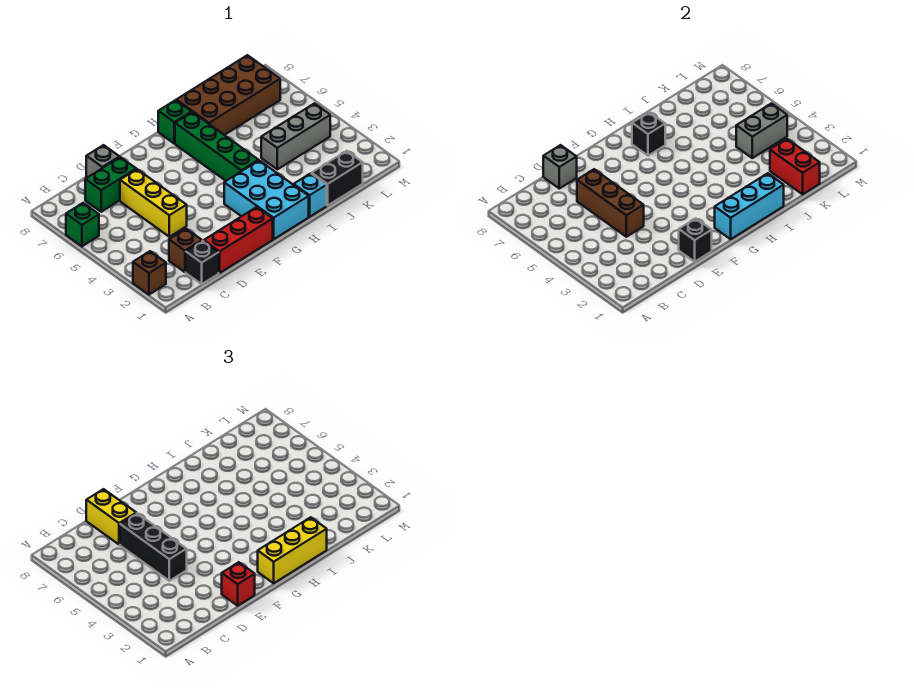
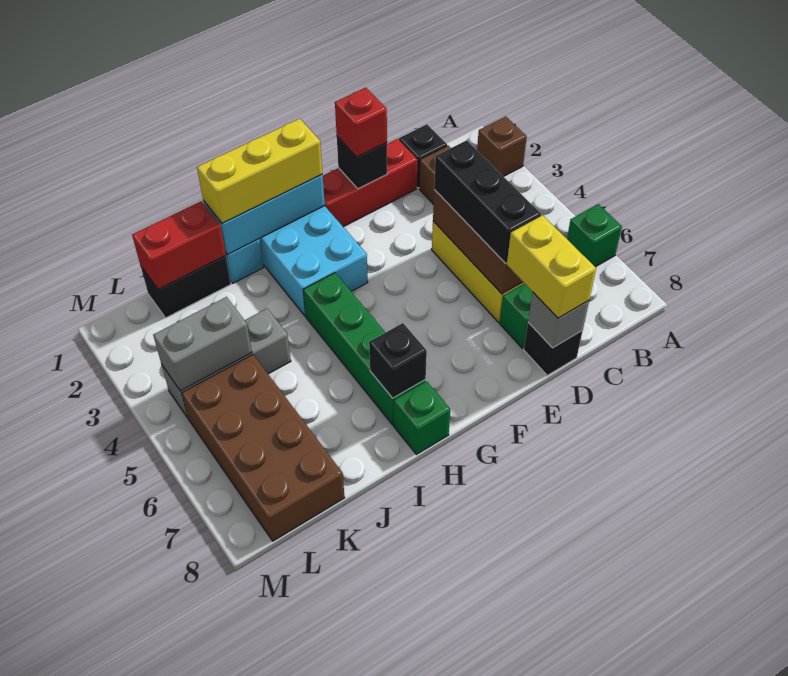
grey 1x1 brick [86,145,120,178] -> black 1x1 brick [524,322,583,375]
brown 2x4 brick [176,55,280,135] -> brown 2x4 brick turned to [182,355,344,541]
red 1x2 brick [770,139,820,194] -> red 1x2 brick turned to [132,201,226,289]

